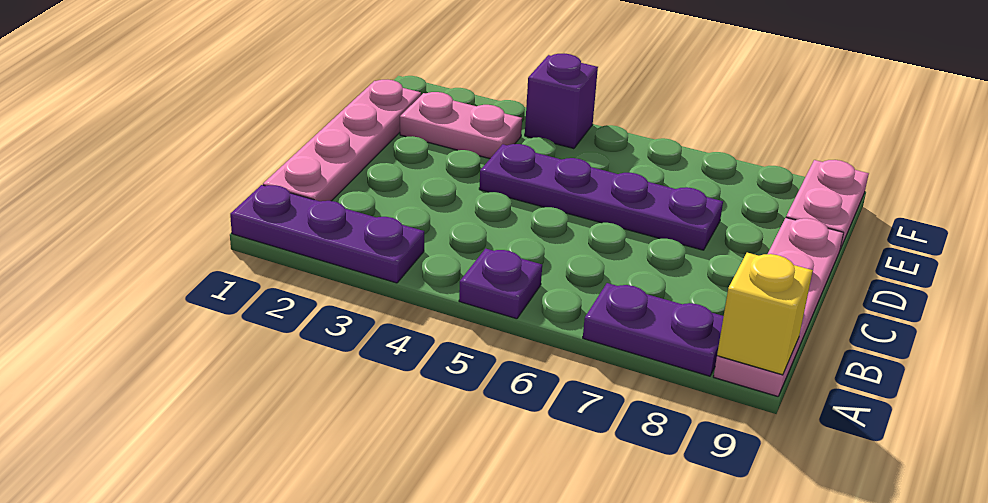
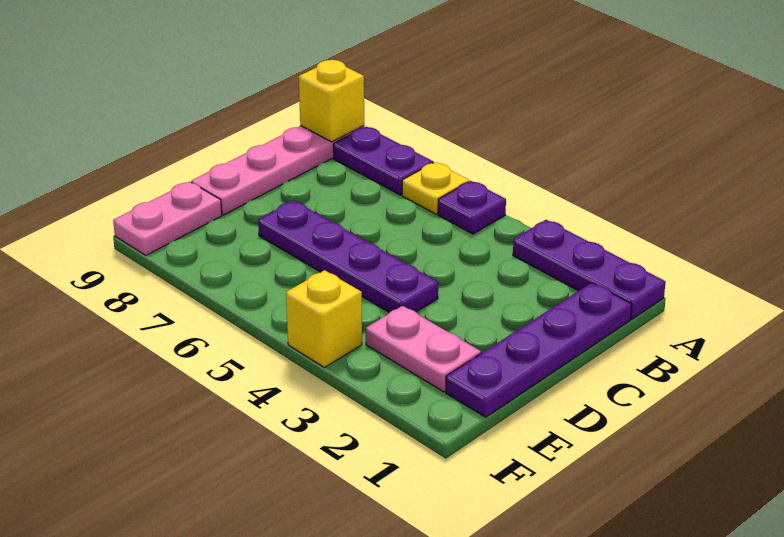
none -> yellow 1x1 plate [402,162,469,214]
pink 1x4 plate [263,80,421,201] -> purple 1x4 plate [446,283,632,417]
purple 1x1 brick [525,53,598,149] -> yellow 1x1 brick [286,270,362,367]

